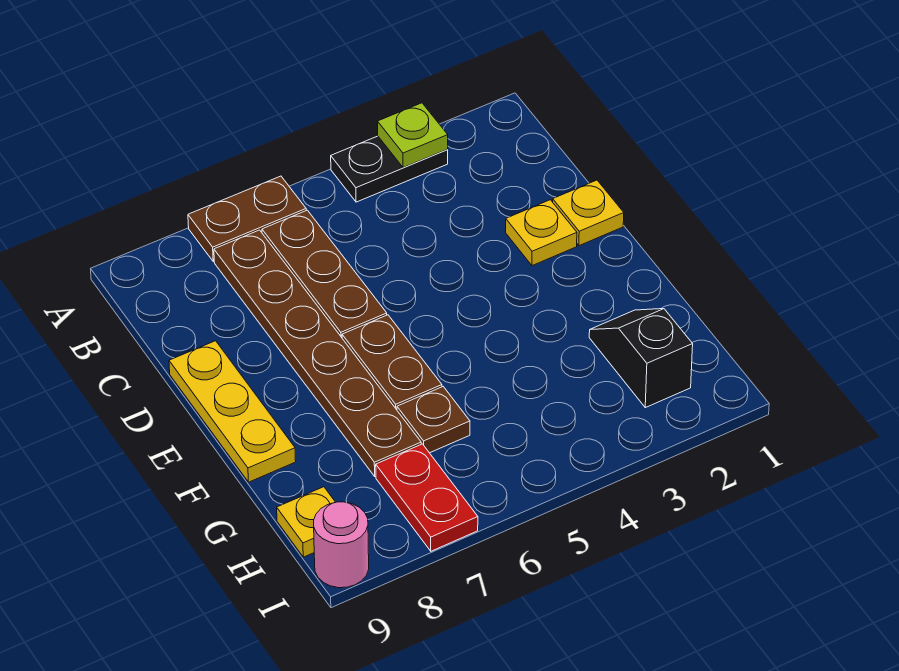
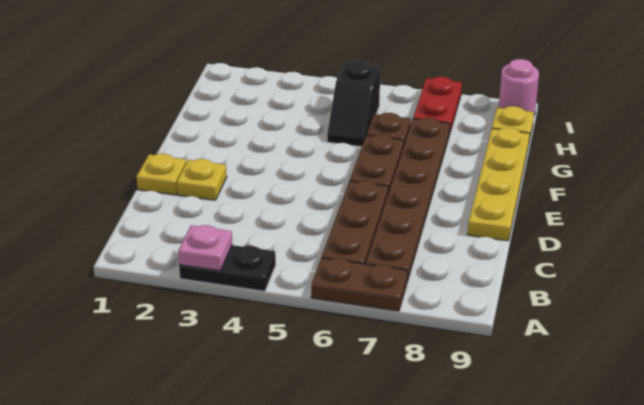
lime 1x1 plate [378,103,448,168] -> pink 1x1 plate [178,225,232,271]
yellow 1x3 plate [169,341,296,482] -> yellow 1x4 plate [468,128,530,241]
black 1x2 slope [589,309,693,408] -> black 1x2 slope moved to [327,61,380,147]

